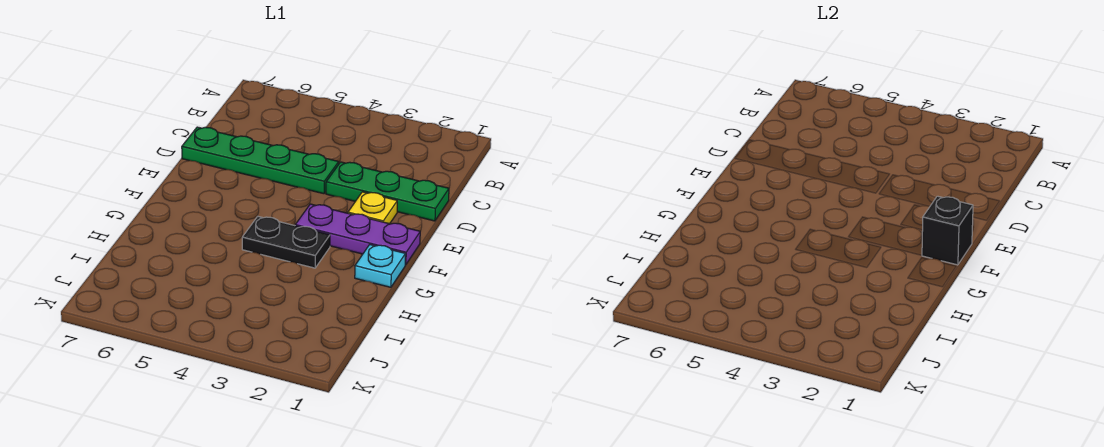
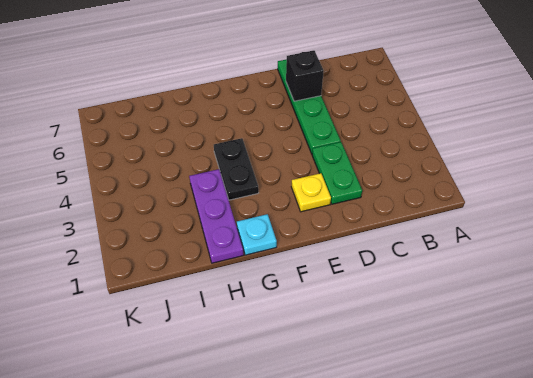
green 1x3 plate [326,162,449,221] -> green 1x2 plate [312,142,362,204]
purple 1x3 plate [295,204,420,265] -> purple 1x3 plate moved to [189,169,243,263]
black 1x1 brick [922,196,973,265] -> black 1x1 brick moved to [286,50,324,101]

